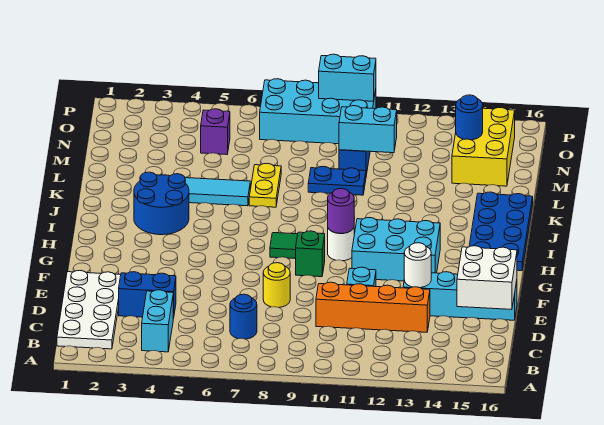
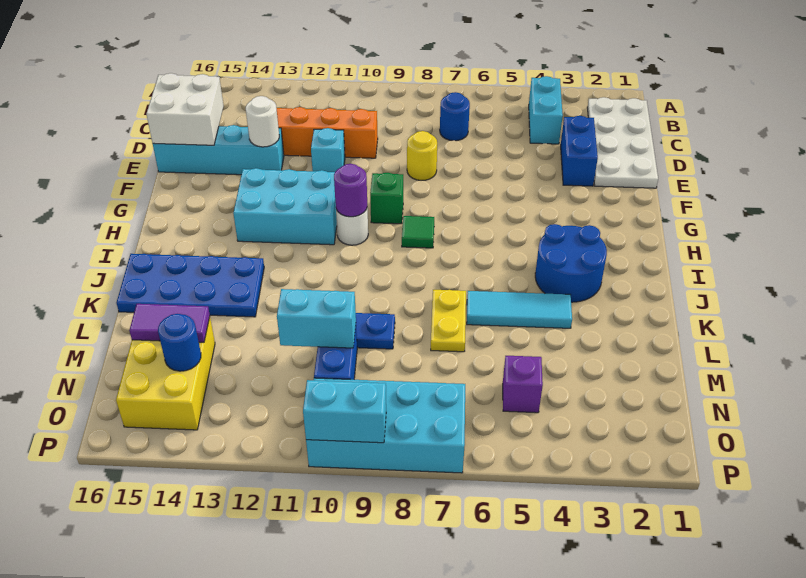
blue 1x2 brick [119,272,176,319] -> blue 1x2 brick turned to [561,116,598,186]
blue 2x4 plate [469,192,533,271] -> blue 2x4 plate turned to [116,254,264,317]
none -> purple 1x2 tile [129,304,210,342]

